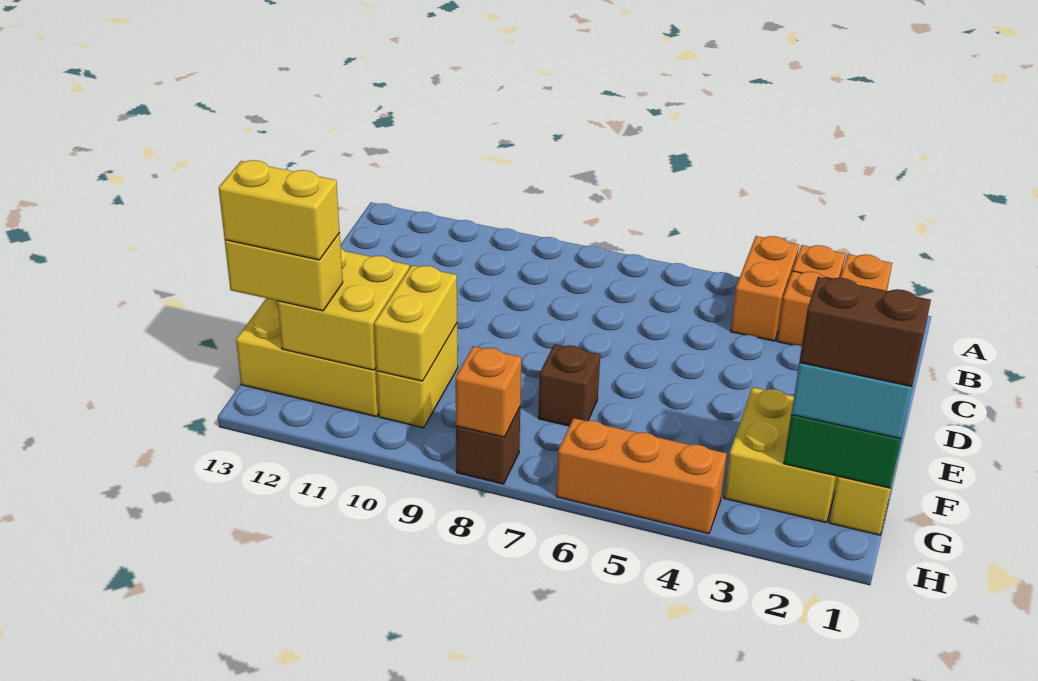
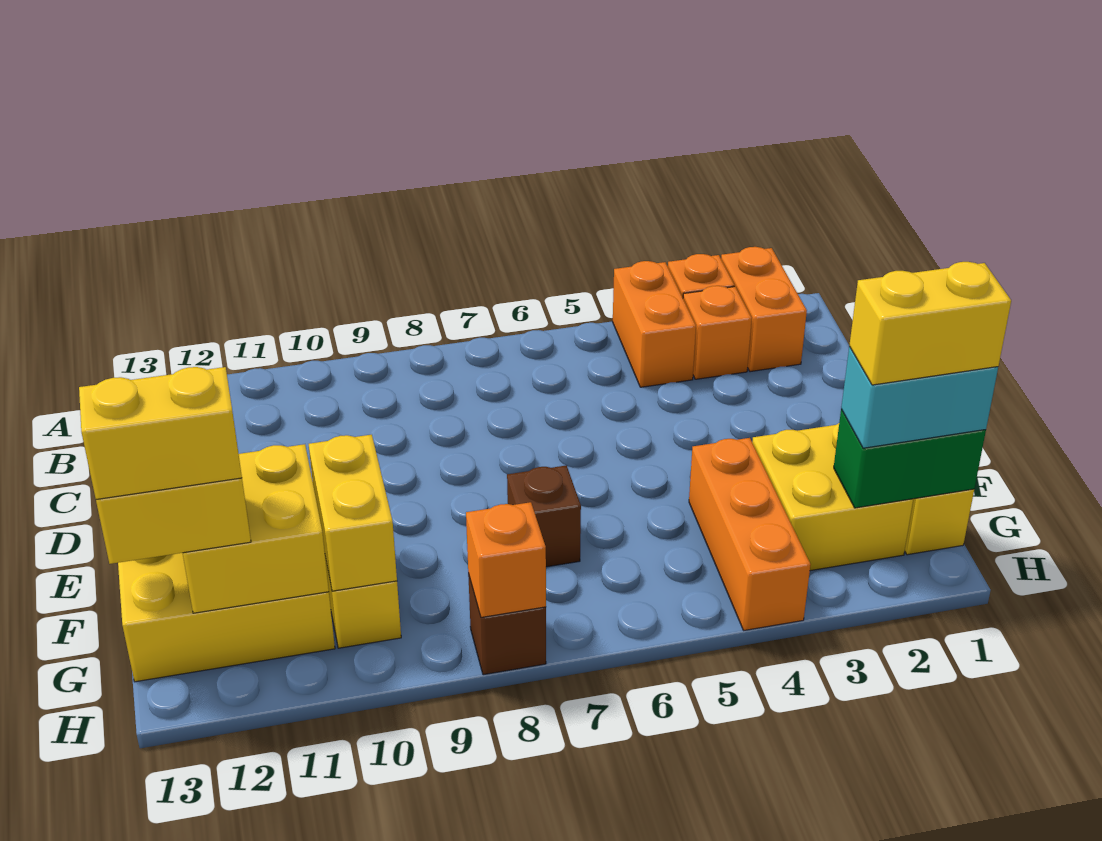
brown 1x2 brick [799,277,931,387] -> yellow 1x2 brick [849,262,1011,385]
orange 1x3 brick [556,418,727,534] -> orange 1x3 brick turned to [689,438,811,630]

